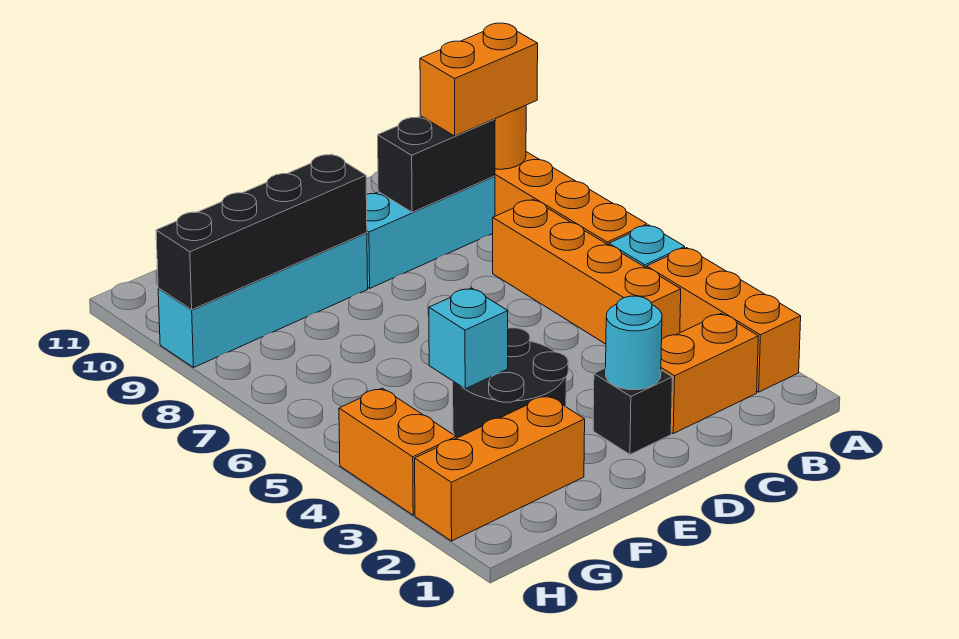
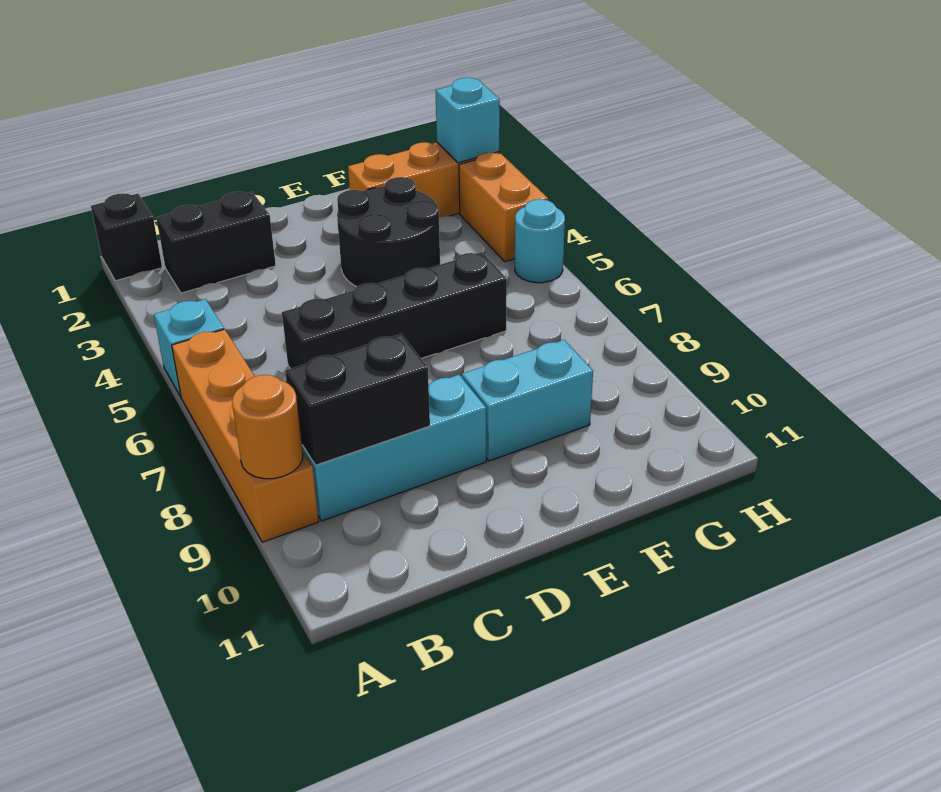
orange 1x3 brick [647,248,801,392] -> none
orange 1x2 brick [420,23,538,136] -> none
orange 1x2 brick [661,314,758,433] -> black 1x2 brick [156,192,276,293]
orange 1x4 brick [493,200,681,344] -> none
black 1x1 brick [593,368,672,454] -> black 1x1 brick moved to [91,193,162,281]
cyan 1x1 round brick [606,296,662,390] -> cyan 1x1 round brick moved to [515,199,565,283]
cyan 1x4 brick [158,233,368,367] -> cyan 1x2 brick [462,340,593,461]
black 1x4 brick [156,154,367,310] -> black 1x4 brick moved to [282,252,507,369]
cyan 1x1 brick [429,288,508,389] -> cyan 1x1 brick moved to [435,78,500,163]

